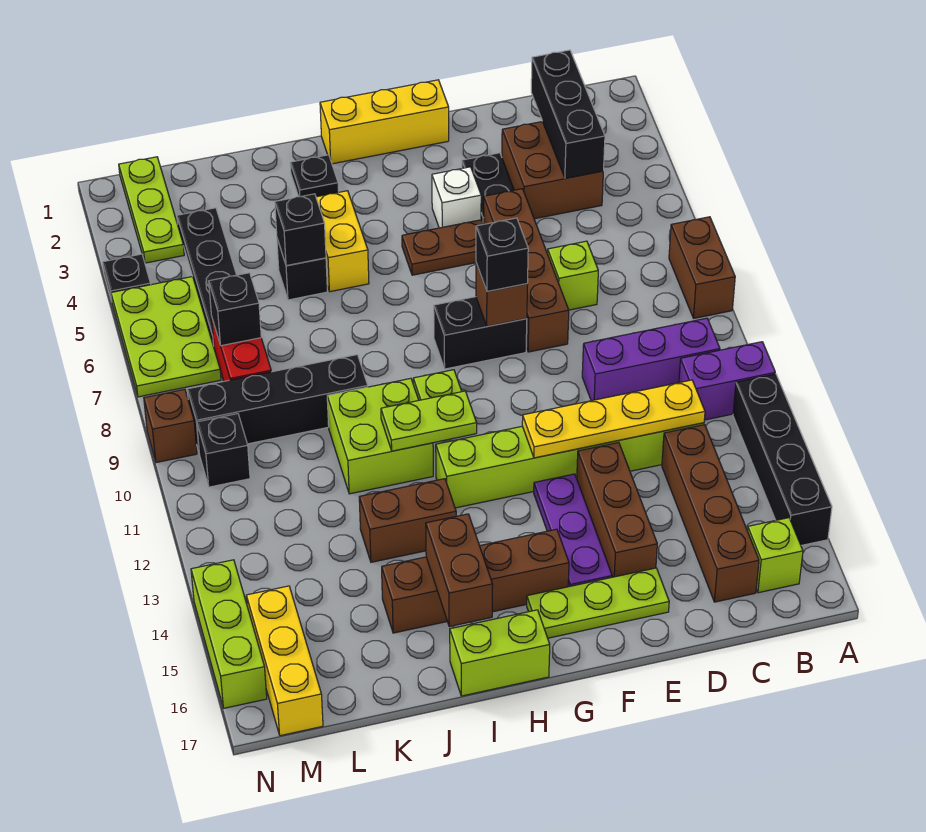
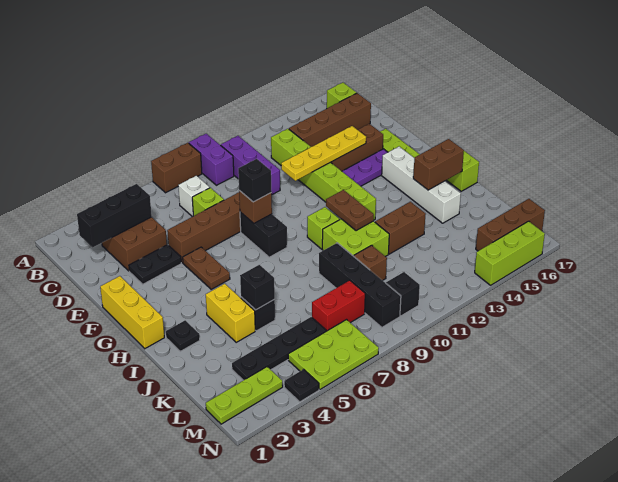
purple 1x2 brick [679,342,775,420] -> purple 1x2 brick moved to [189,134,234,185]
black 1x4 brick [733,374,832,545] -> none
yellow 1x4 plate [522,380,705,458] -> yellow 1x4 plate turned to [281,126,366,181]
white 1x1 brick [432,167,481,228] -> white 1x1 brick moved to [178,176,210,217]
brown 1x4 brick [382,529,569,633] -> white 1x4 brick [382,147,461,223]
lime 1x2 plate [381,391,477,451] -> brown 1x2 plate [326,190,374,231]
yellow 1x2 brick [316,191,369,292] -> yellow 1x2 brick turned to [206,284,255,342]
brown 1x2 brick [359,479,456,562] -> brown 1x2 brick turned to [375,202,426,254]
black 1x1 brick [209,273,261,346] -> none
yellow 1x3 brick [246,586,323,736] -> brown 1x3 brick [476,199,545,251]
brown 1x1 brick [144,389,197,463] -> brown 1x1 brick moved to [354,245,387,281]

